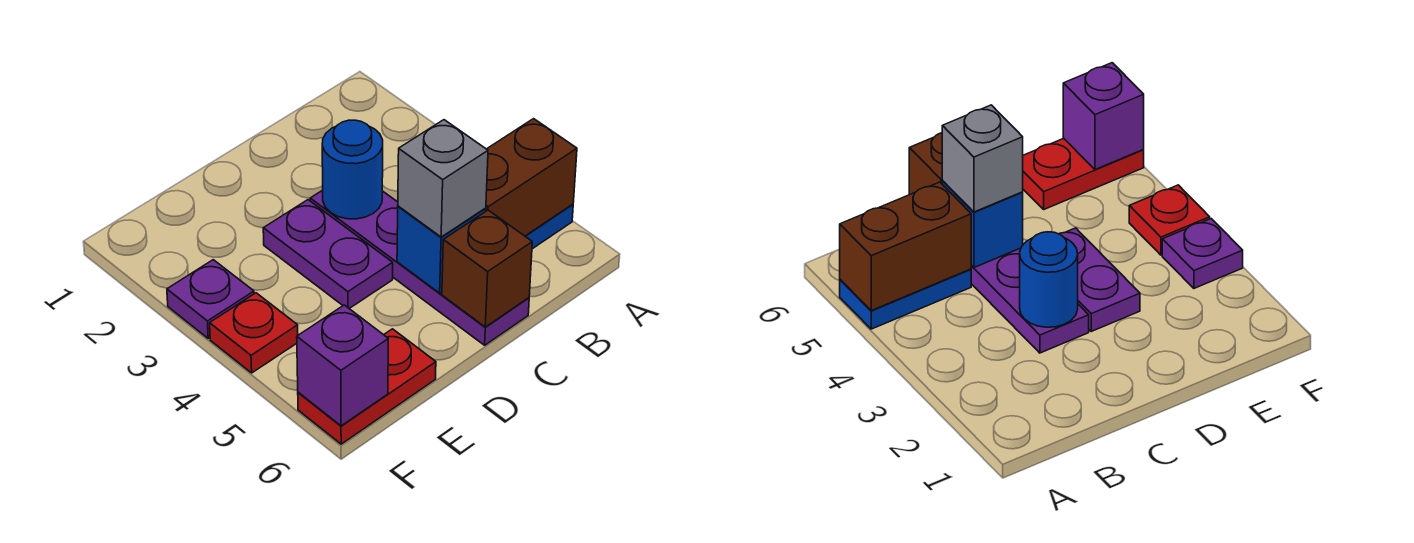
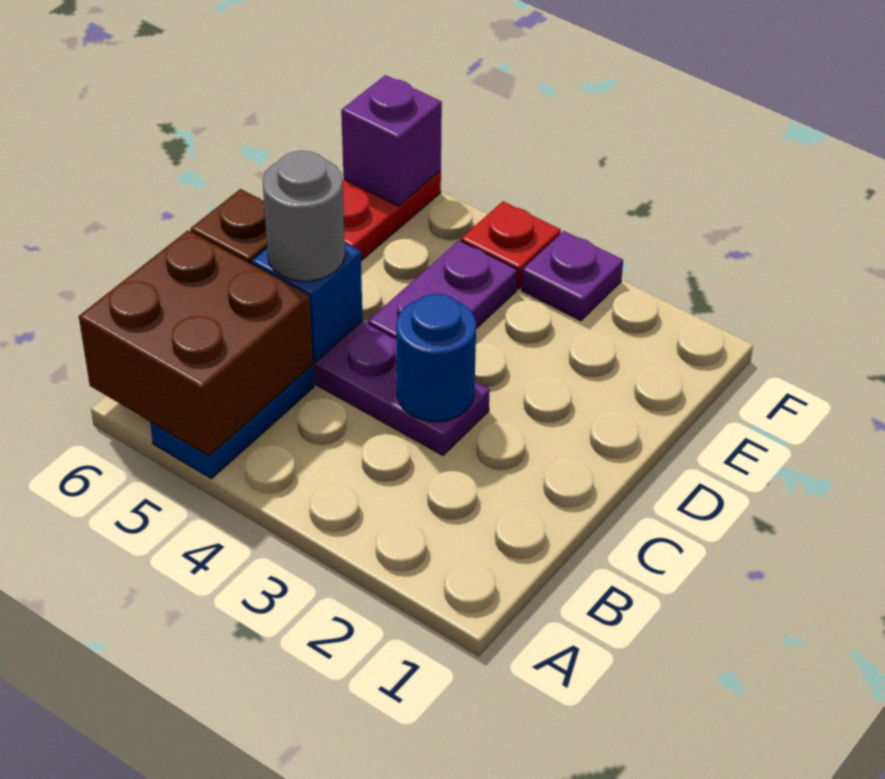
brown 1x2 brick [486,119,577,236] -> brown 2x2 brick [79,230,313,456]
grey 1x1 brick [398,120,488,237] -> grey 1x1 round brick [263,151,345,281]
purple 1x2 plate [263,200,393,308] -> purple 1x2 plate turned to [368,240,517,339]

